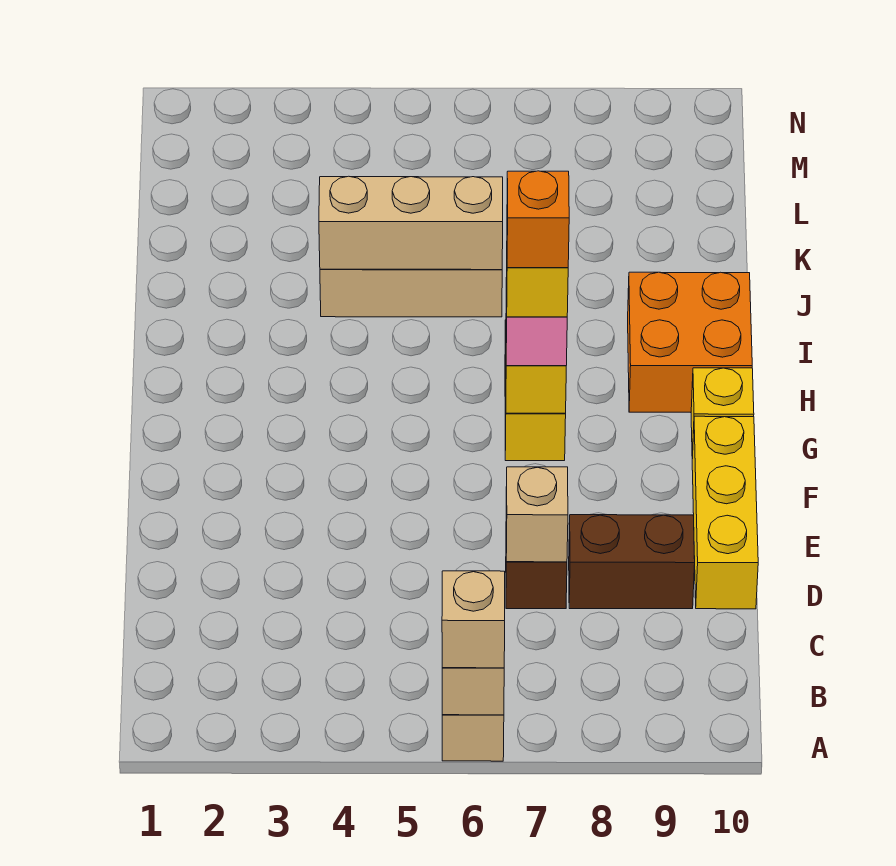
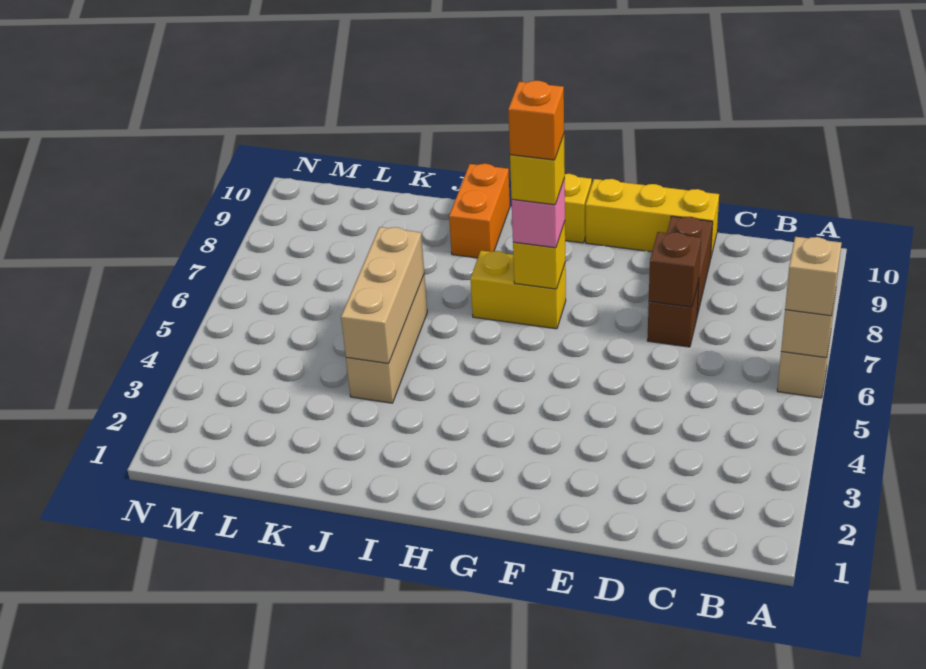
tan 1x1 brick [506,467,568,562] -> brown 1x1 brick [649,232,701,307]
orange 2x2 brick [628,272,752,412] -> orange 1x2 brick [449,164,510,258]

